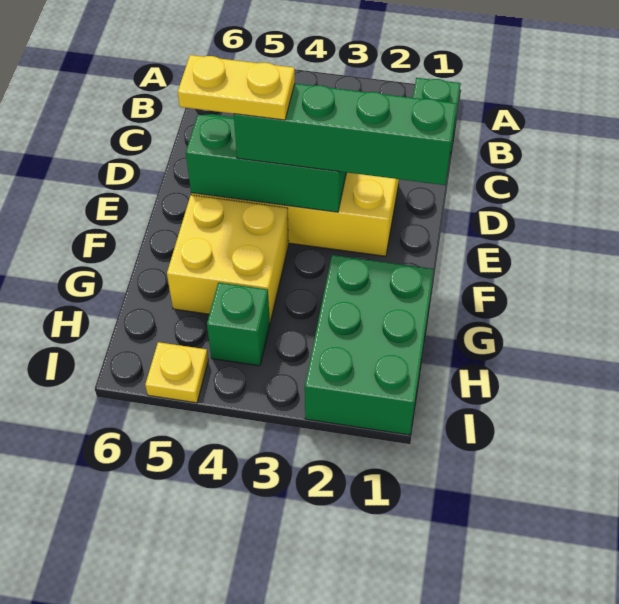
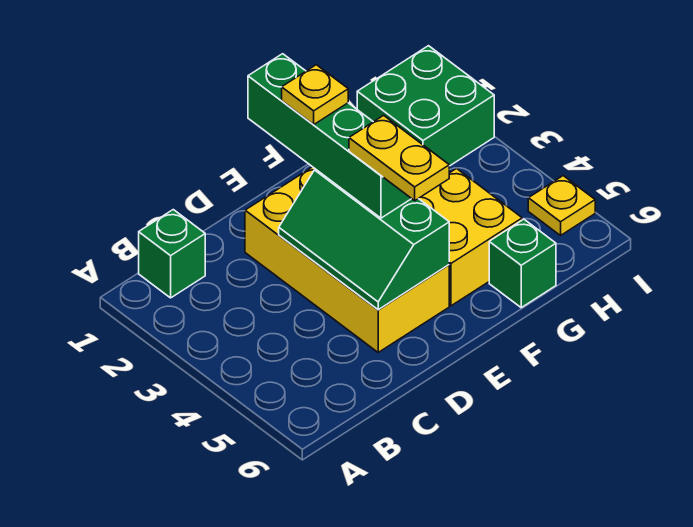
none -> yellow 1x1 plate [282,65,348,124]
green 2x3 brick [305,255,434,435] -> green 2x2 brick [357,46,494,166]
green 1x1 brick [207,282,270,366] -> green 1x1 brick moved to [489,219,556,308]

